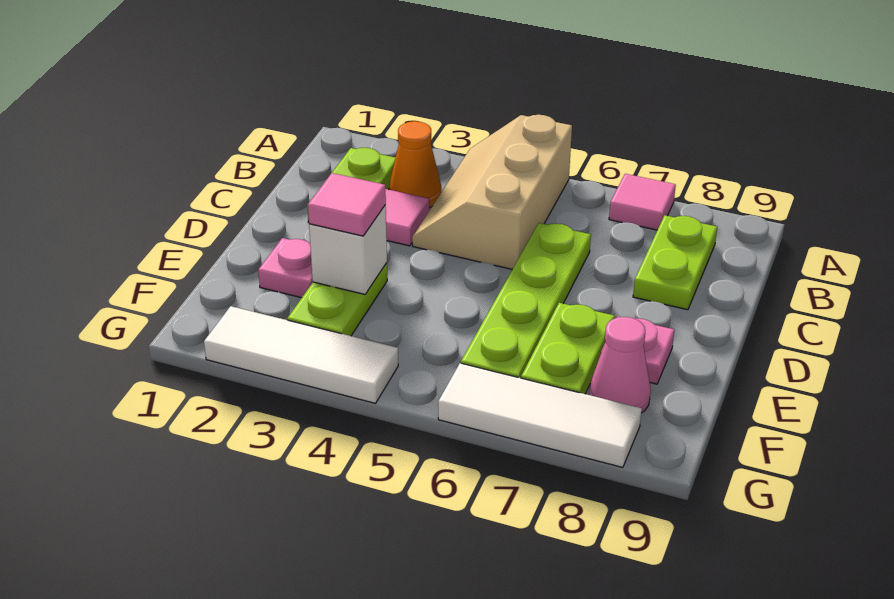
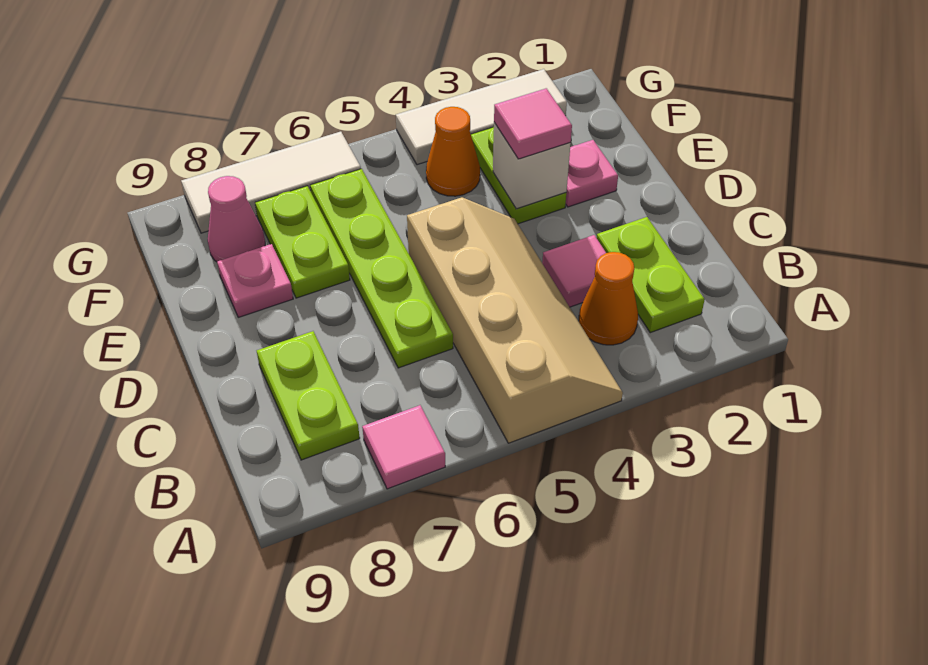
tan 2x3 slope [412,115,572,269] -> tan 2x4 slope [407,197,623,443]
none -> orange 1x1 cone [426,107,480,196]

